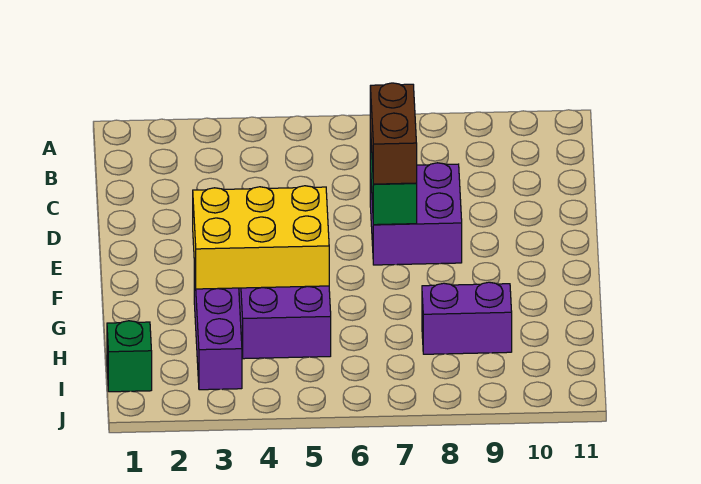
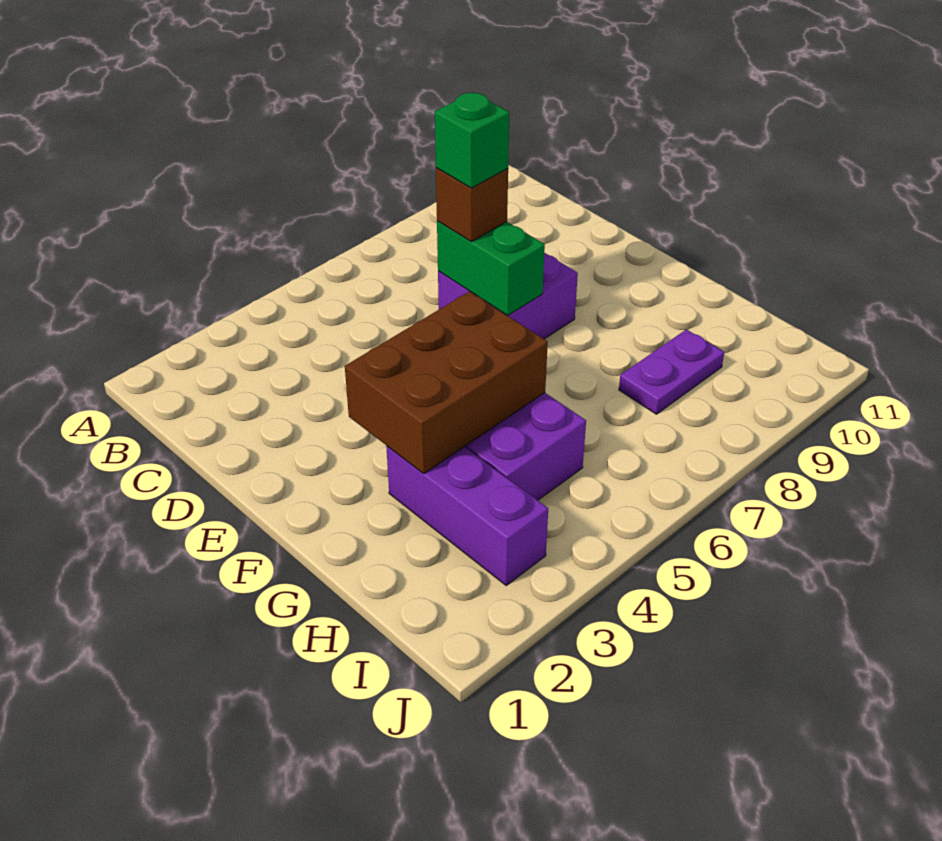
brown 1x2 brick [370,83,417,184] -> brown 1x1 brick [436,168,508,242]
yellow 2x3 brick [193,186,329,289] -> brown 2x3 brick [345,291,548,473]
purple 1x2 brick [422,282,512,354] -> purple 1x2 plate [619,329,724,414]
green 1x1 brick [107,321,152,392] -> green 1x1 brick moved to [435,93,509,188]

